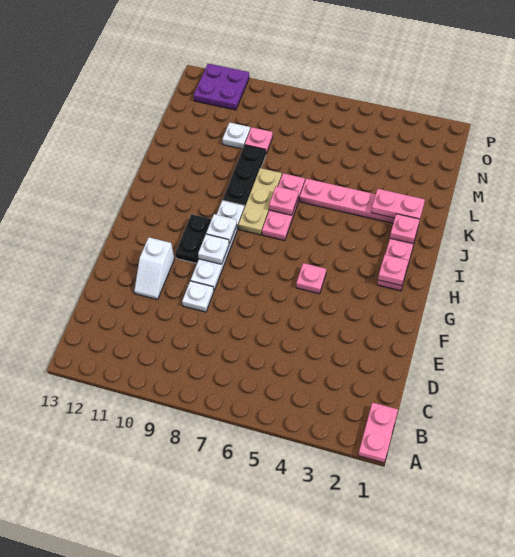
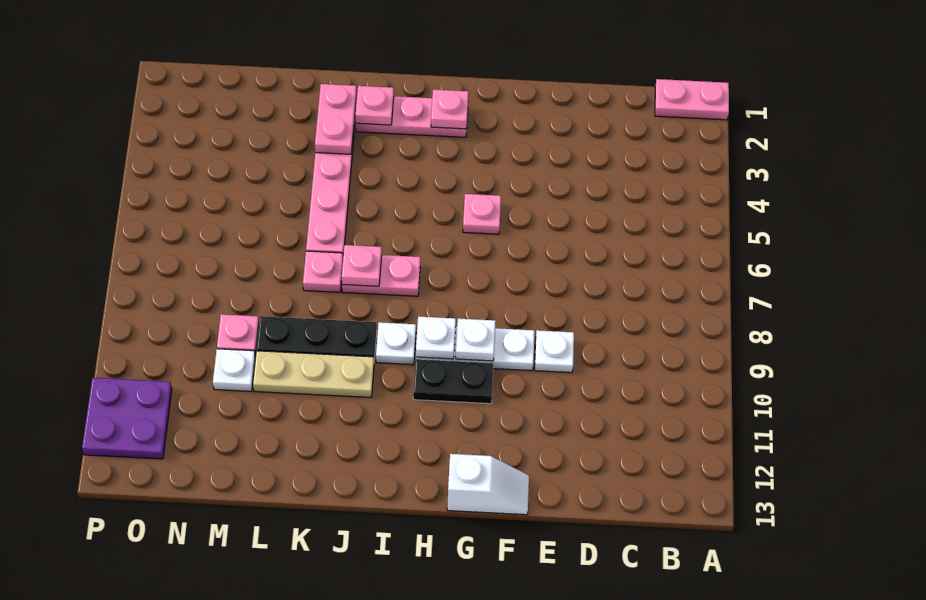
white 1x2 slope [134,238,174,300] -> white 1x2 slope moved to [447,454,529,515]
tan 1x3 plate [238,168,282,235] -> tan 1x3 plate moved to [253,351,374,398]

